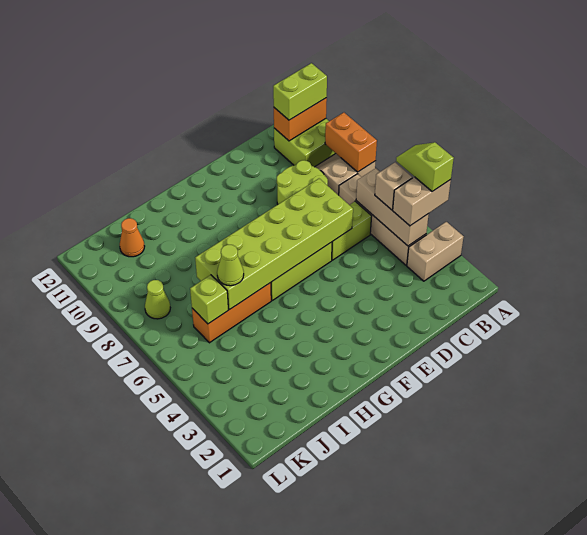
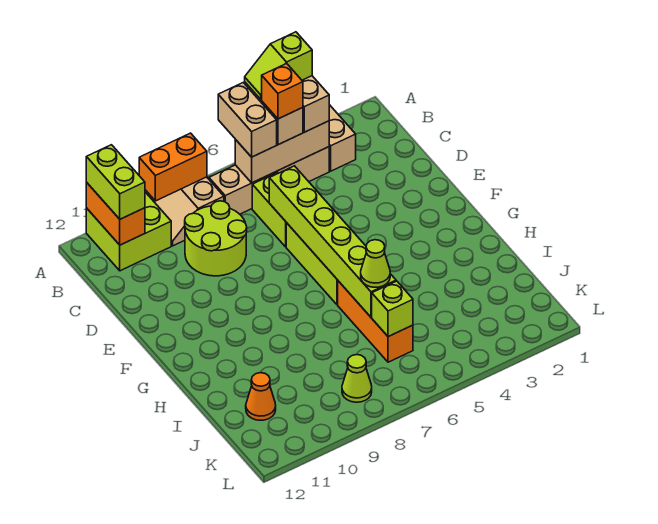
none -> tan 1x2 brick [218,83,277,157]
none -> orange 1x1 brick [262,63,303,119]
lime 2x6 brick [195,179,353,309] -> lime 1x6 brick [269,166,396,317]

